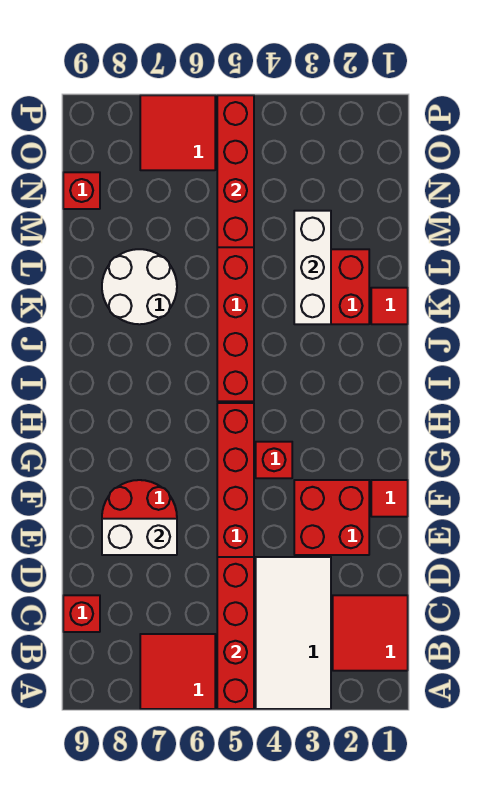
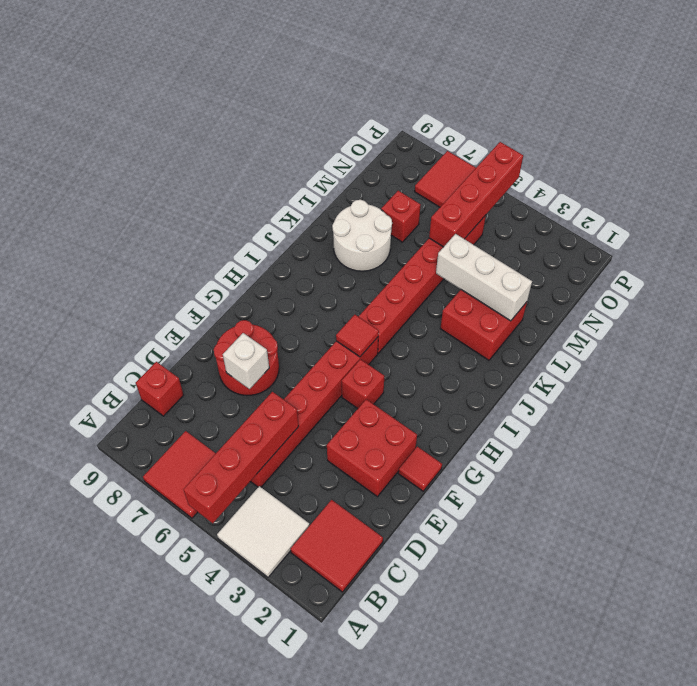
white 2x4 tile [256,557,331,709] -> white 2x2 tile [217,486,310,577]
white 1x2 brick [102,519,177,555] -> white 1x1 brick [223,333,269,389]
red 1x1 tile [371,288,408,324] -> red 1x1 tile moved to [336,315,379,357]
white 1x3 brick [294,211,331,324] -> white 1x3 brick turned to [436,234,532,321]
red 1x1 brick [63,172,100,209] -> red 1x1 brick moved to [381,191,420,242]

